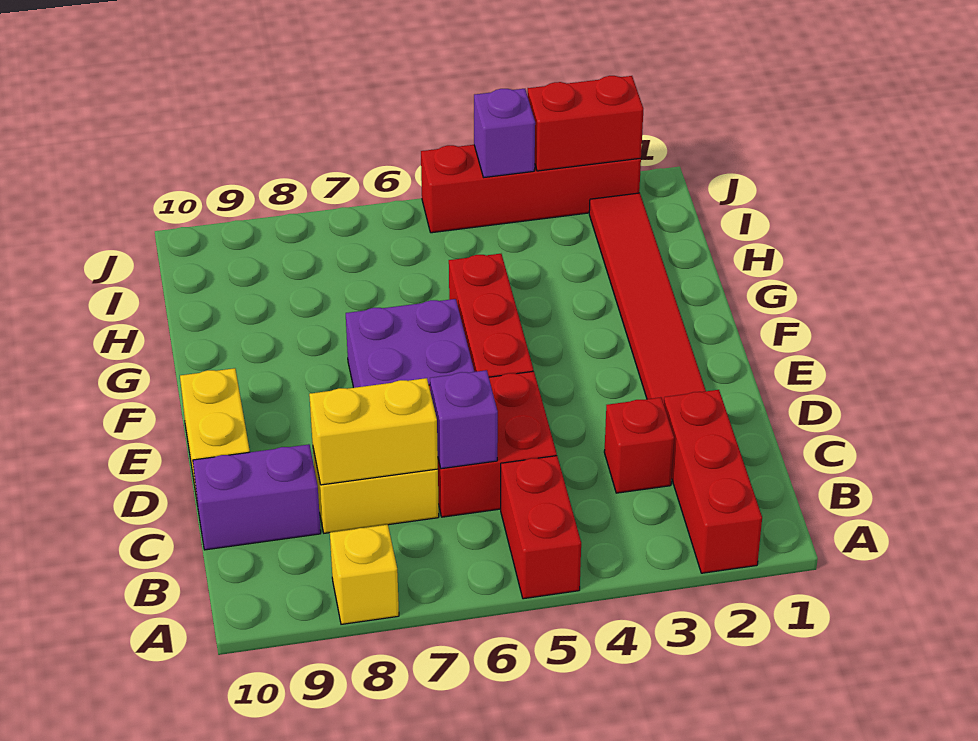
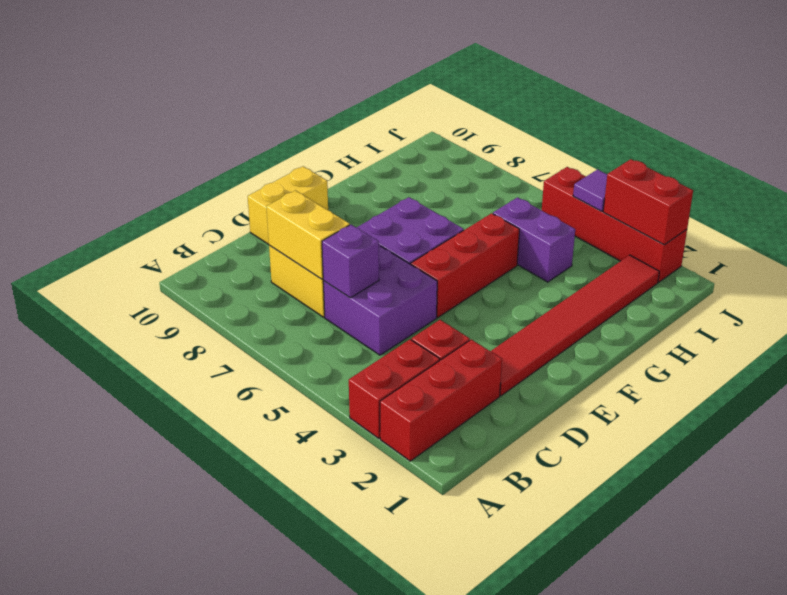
red 1x2 brick [501,456,581,599] -> red 1x2 brick moved to [349,339,440,438]
yellow 1x1 brick [330,525,399,624] -> none
red 2x2 brick [429,371,557,517] -> purple 2x2 brick [323,247,437,355]
purple 1x2 brick [193,444,321,550] -> purple 1x2 brick moved to [493,197,575,282]
purple 1x1 brick [474,89,535,177] -> purple 1x1 tile [573,169,607,211]

